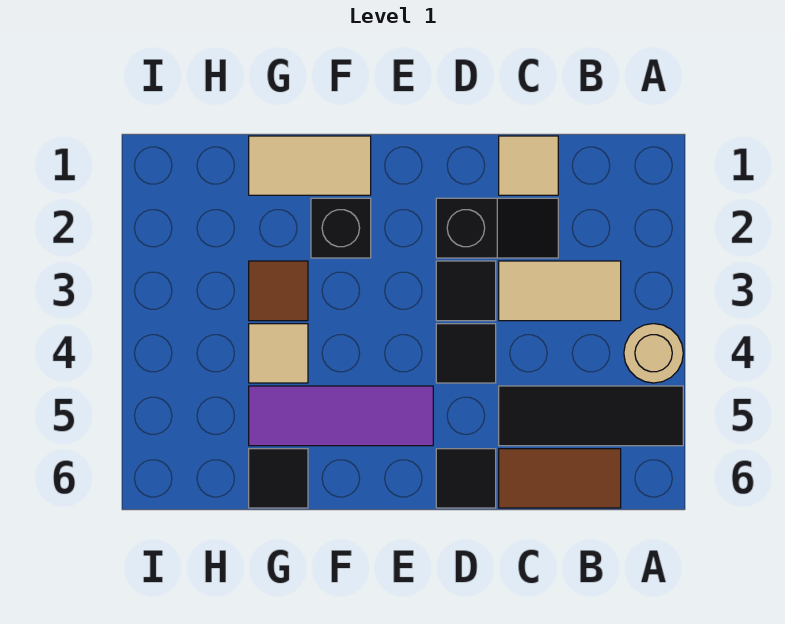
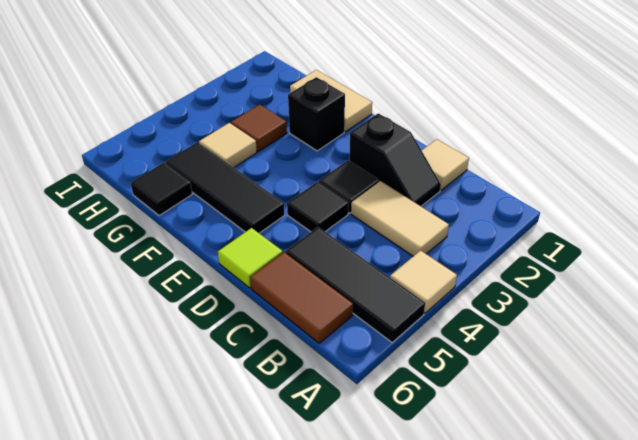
tan 1x1 round brick [624,324,683,383] -> tan 1x1 tile [390,251,457,313]
black 1x1 tile [436,449,496,508] -> lime 1x1 tile [218,228,283,288]
purple 1x3 tile [249,386,433,446] -> black 1x3 tile [166,142,285,233]

